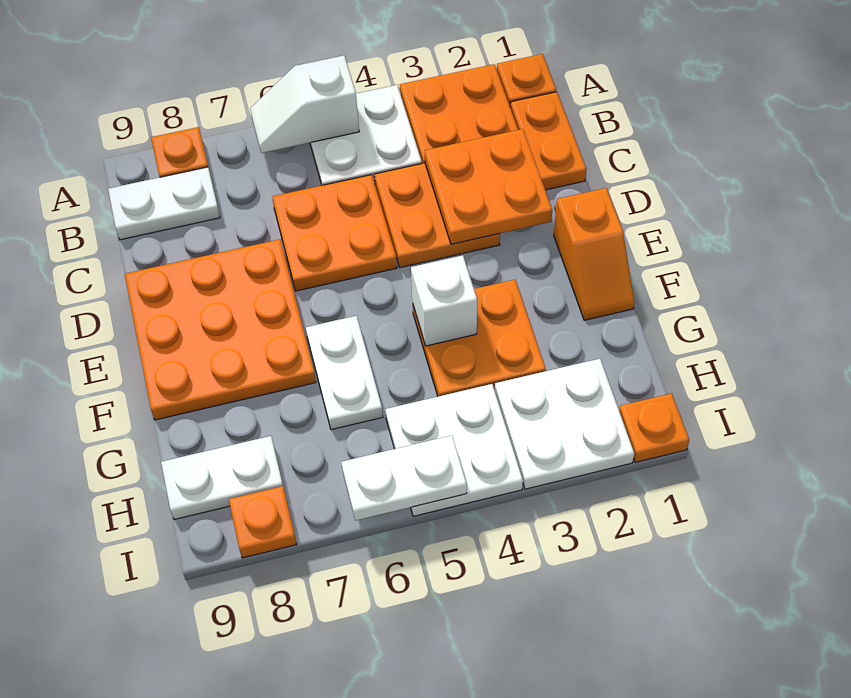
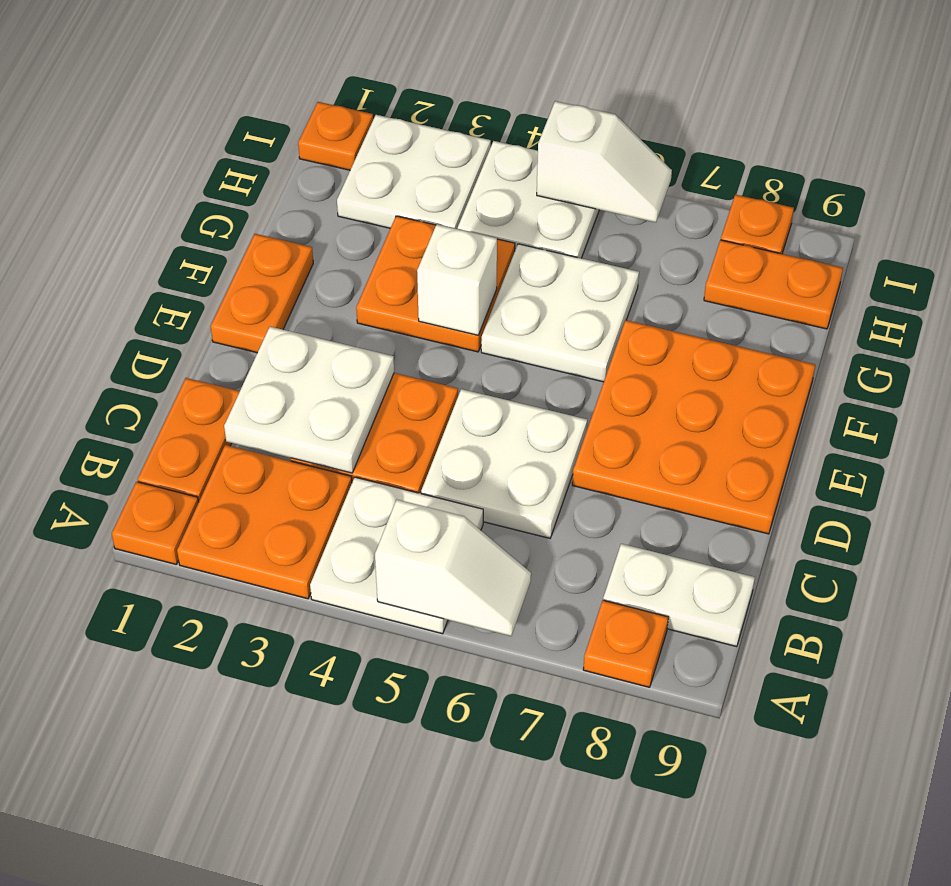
orange 2x2 plate [424,129,552,244] -> white 2x2 plate [224,327,394,473]
orange 2x2 plate [272,175,397,291] -> white 2x2 plate [421,389,587,538]
orange 1x2 slope [554,188,635,320] -> orange 1x2 plate [211,234,313,353]
white 1x2 plate [306,316,383,430] -> white 2x2 plate [481,244,639,382]
white 1x2 plate [161,436,283,520] -> orange 1x2 plate [704,240,843,329]
white 1x2 plate [341,435,467,521] -> white 1x2 slope [537,101,672,222]

